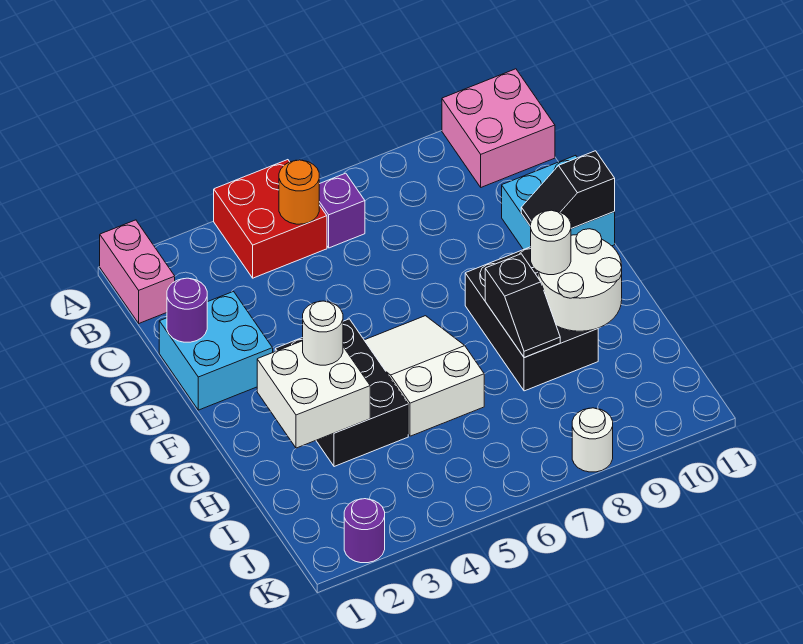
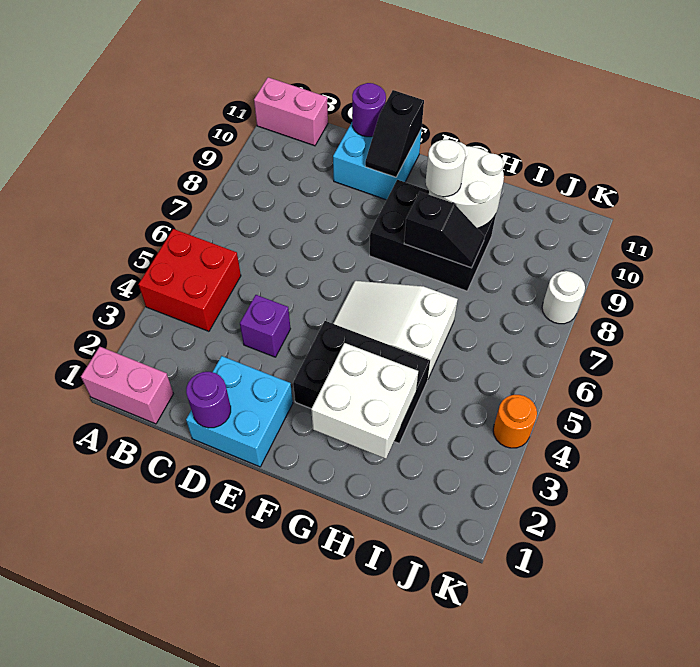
pink 2x2 brick [442,69,555,187] -> pink 1x2 brick [254,77,328,146]
orange 1x1 round brick [279,160,320,224] -> orange 1x1 round brick moved to [493,395,537,448]
purple 1x1 brick [319,173,365,248] -> purple 1x1 brick moved to [240,295,290,357]
white 1x1 round brick [303,301,343,365] -> none
purple 1x1 round brick [344,499,385,563] -> purple 1x1 round brick moved to [352,83,386,137]

